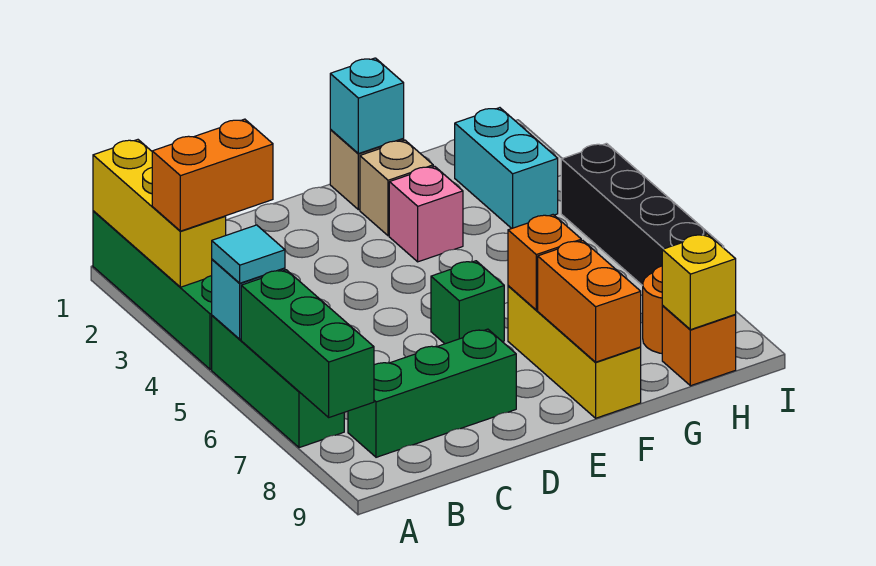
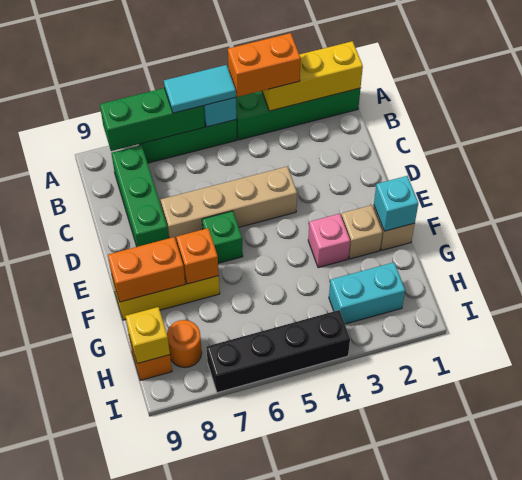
orange 1x2 brick [152,119,273,231] -> orange 1x2 brick turned to [228,33,301,97]
cyan 1x1 tile [212,225,285,283] -> cyan 1x2 tile [164,65,236,113]
none -> tan 1x4 brick [161,167,297,243]

